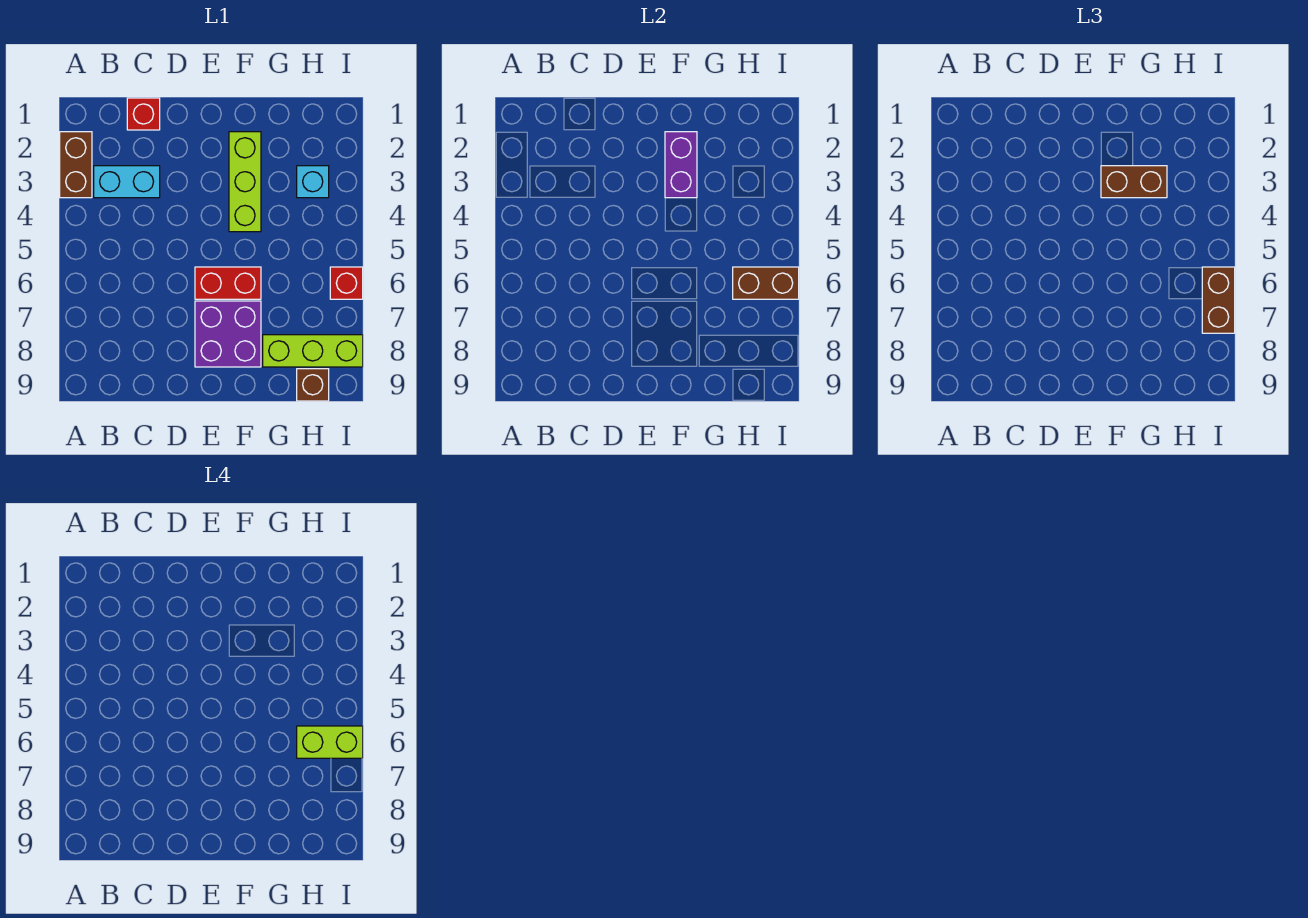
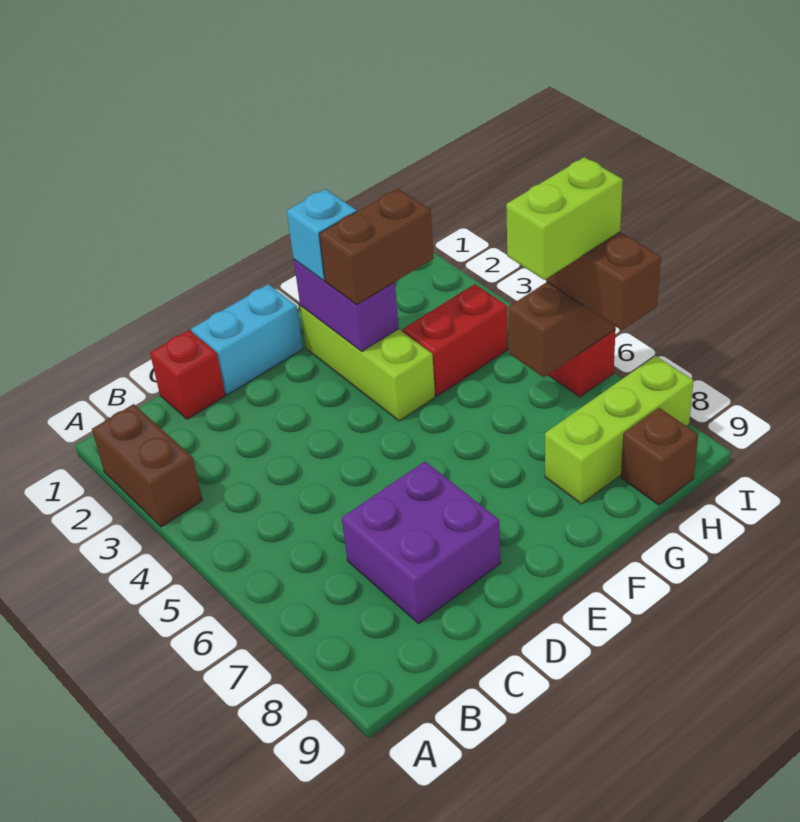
cyan 1x2 brick [94,166,160,198] -> cyan 1x2 brick moved to [191,284,303,395]
red 1x2 brick [195,267,261,299] -> red 1x2 brick moved to [402,284,508,396]
purple 2x2 brick [195,301,261,367] -> purple 2x2 brick moved to [342,461,501,624]
cyan 1x1 brick [297,166,329,198] -> cyan 1x1 brick moved to [287,189,357,280]

